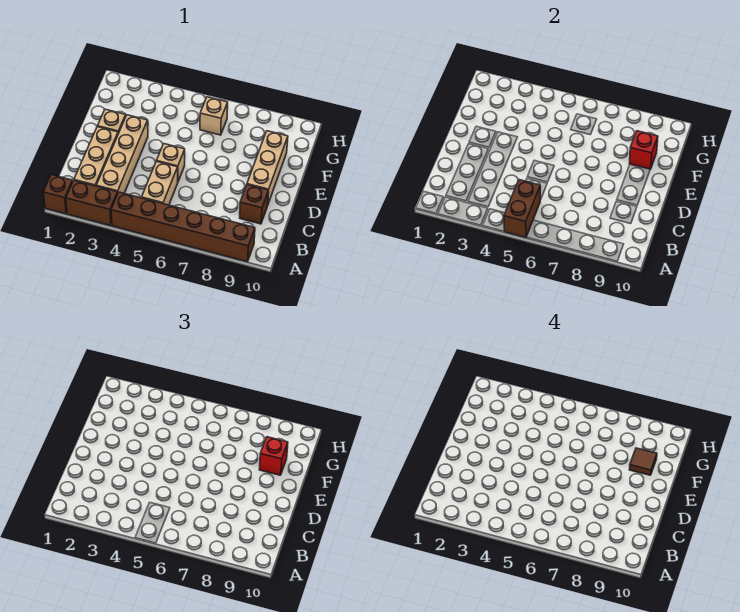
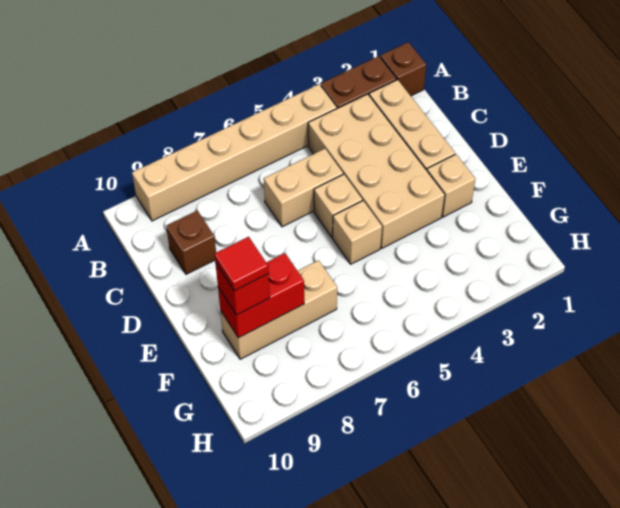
brown 1x6 brick [111,192,255,262] -> tan 1x6 brick [132,84,337,221]
brown 1x2 brick [504,180,540,238] -> none
tan 1x4 brick [96,115,148,193] -> tan 2x4 brick [308,94,445,248]
tan 1x2 brick [142,161,178,205] -> tan 1x2 brick turned to [264,149,343,227]
tan 1x3 brick [247,131,288,204] -> tan 1x3 brick turned to [220,260,337,359]
red 1x1 brick [629,131,658,169] -> red 1x2 brick [218,253,304,338]
brown 1x1 tile [629,448,657,475] -> red 1x1 tile [215,237,269,291]
tan 1x1 brick [200,97,228,135] -> tan 1x1 brick moved to [333,201,382,264]

